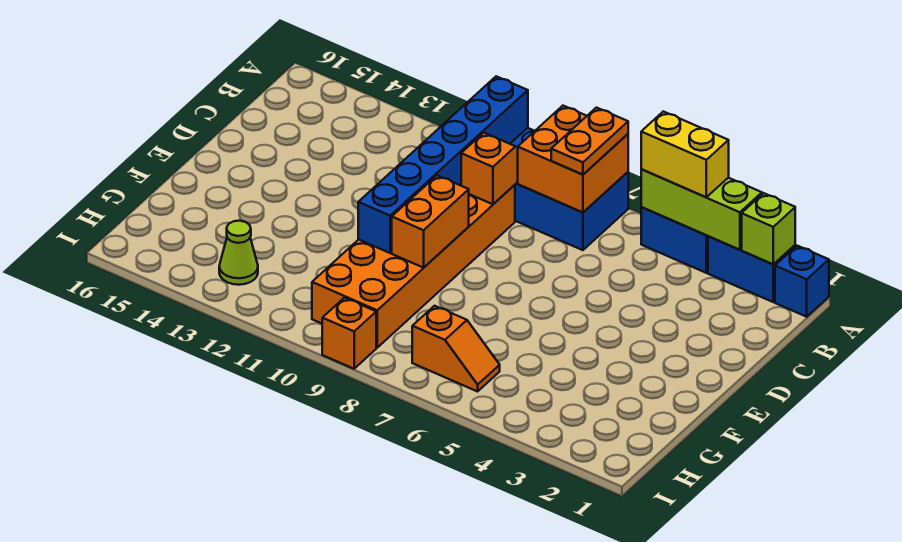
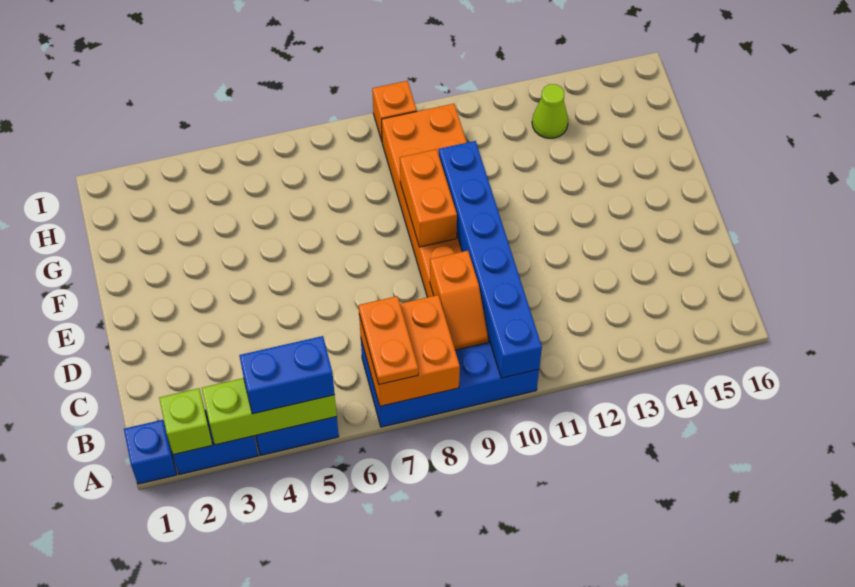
yellow 1x2 brick [641,111,729,197] -> blue 1x2 brick [239,336,335,414]
orange 1x2 slope [412,306,500,391] -> none

